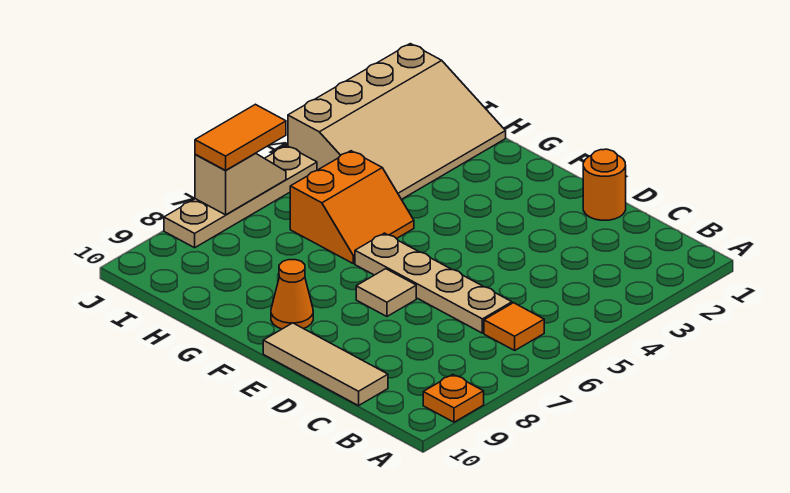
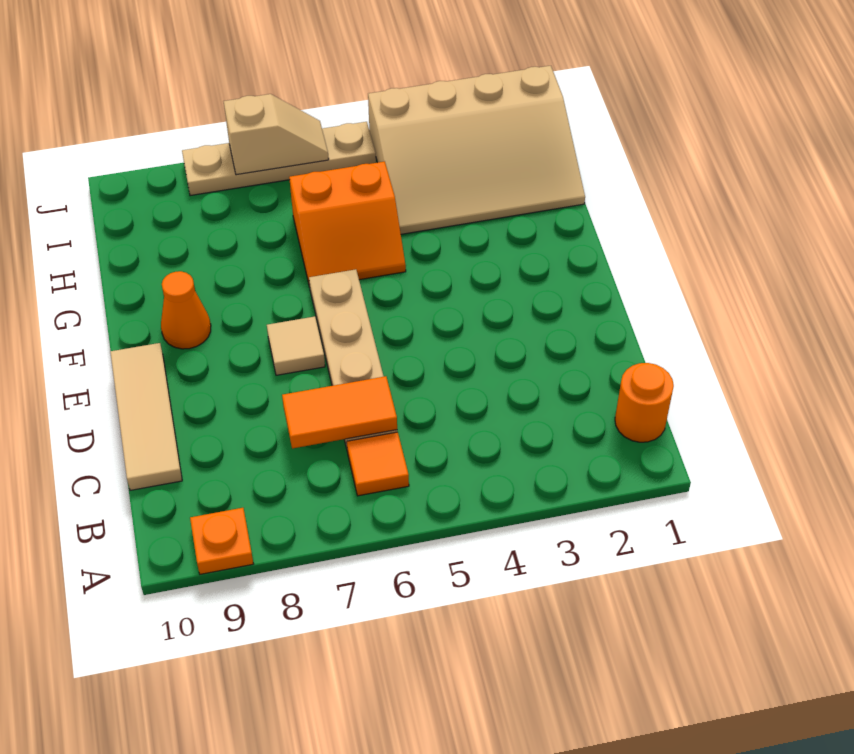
orange 1x1 round brick [583,149,626,220] -> orange 1x1 round brick moved to [615,363,674,442]
orange 1x2 tile [195,104,286,170] -> orange 1x2 tile moved to [282,376,397,449]

